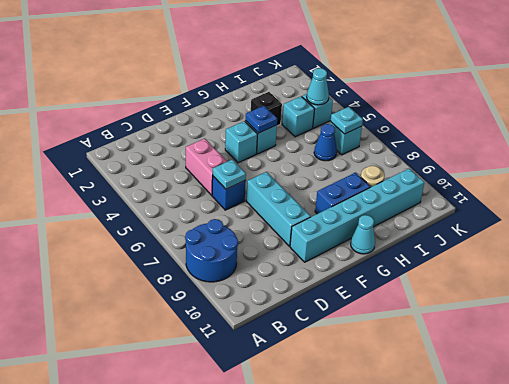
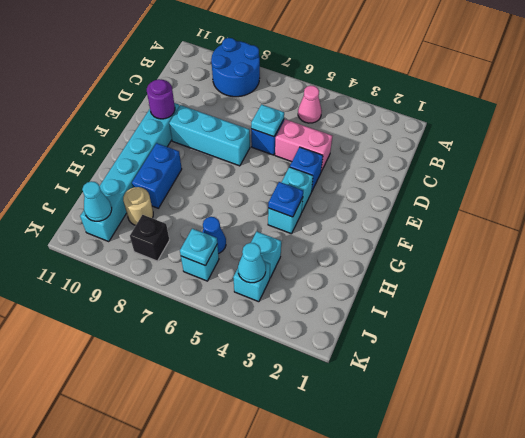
none -> pink 1x1 cone [298,85,322,123]
none -> blue 1x1 brick [290,147,323,192]
none -> purple 1x1 round brick [147,79,175,119]
cyan 1x1 cone [351,215,375,254] -> cyan 1x1 cone moved to [82,181,112,221]
black 1x1 brick [251,92,282,126] -> black 1x1 brick moved to [130,215,169,261]

